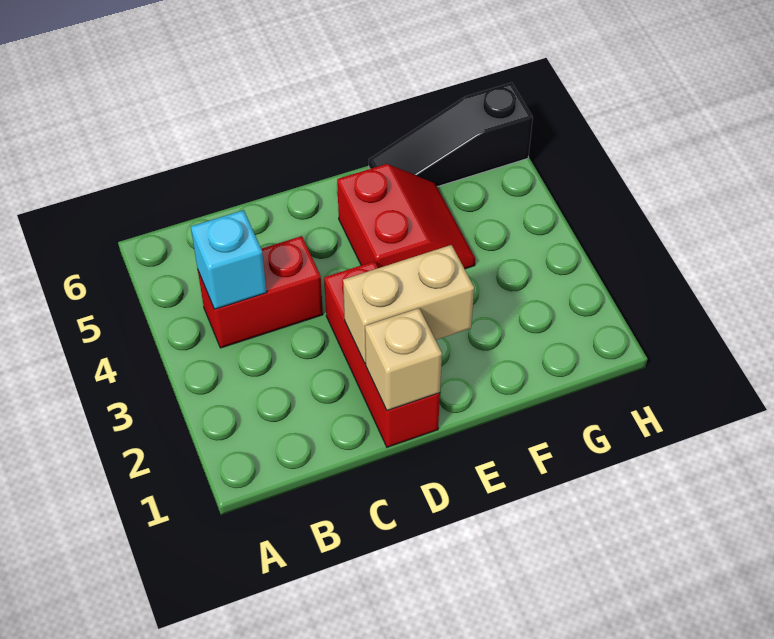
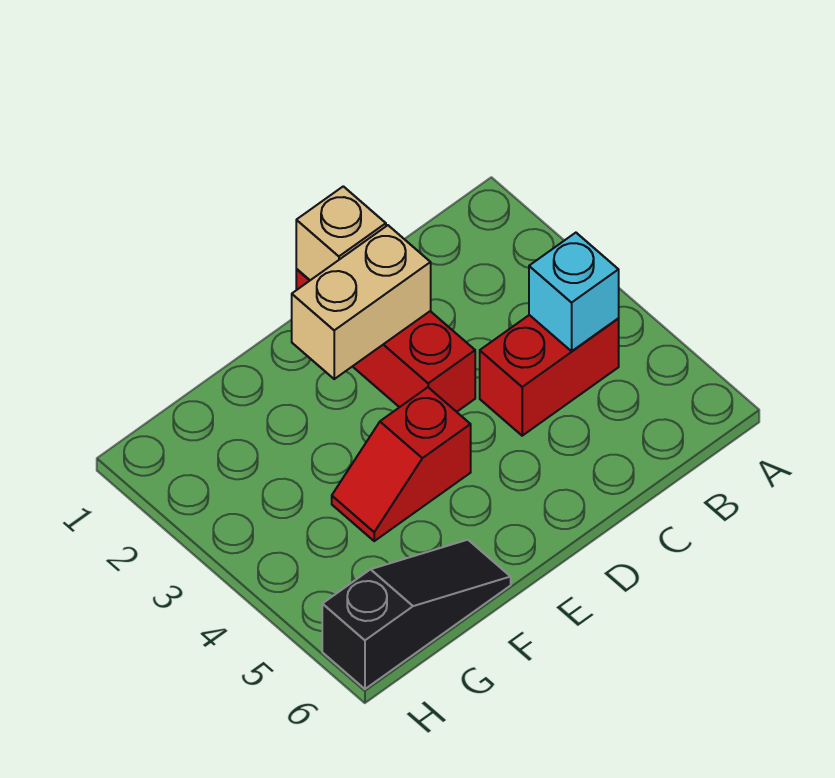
red 2x2 slope [337,164,475,269] -> red 1x2 slope [332,387,471,541]

